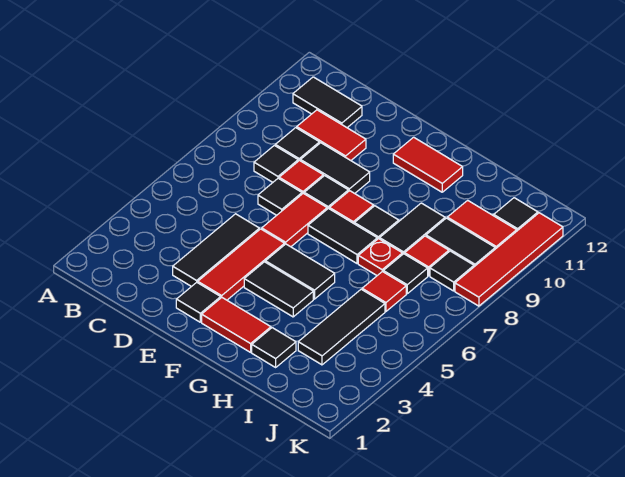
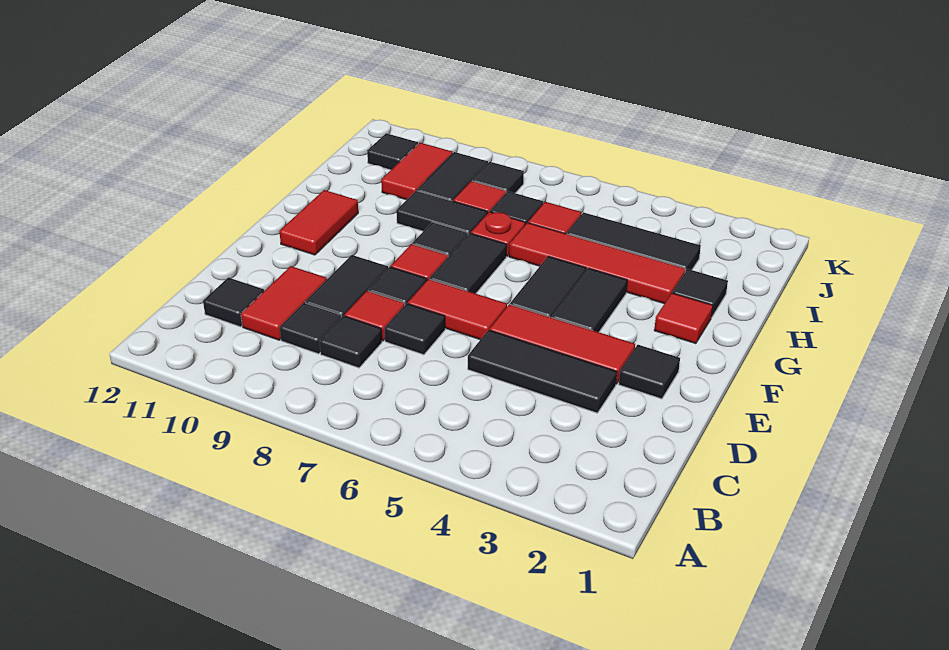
black 1x2 tile [293,77,362,128] -> black 1x1 tile [203,277,264,327]
red 1x2 tile [202,298,271,352] -> red 1x1 tile [654,293,713,344]
red 1x4 tile [455,213,563,306] -> red 1x4 tile moved to [509,223,685,304]

